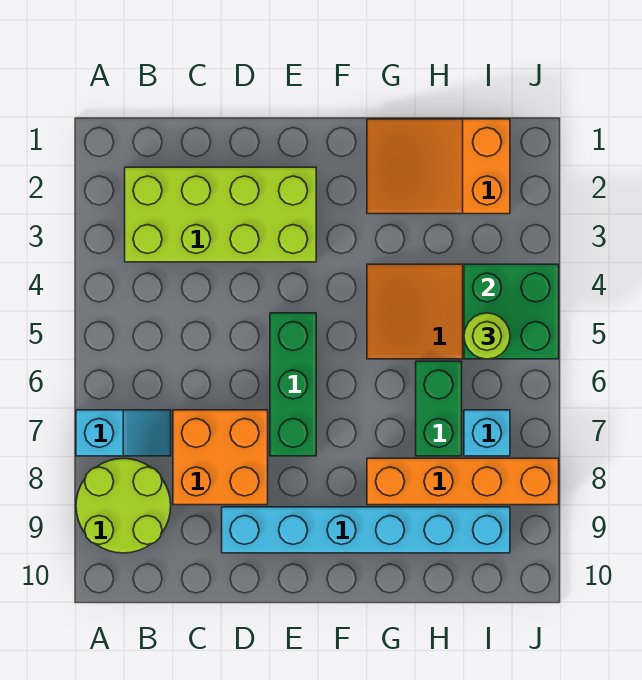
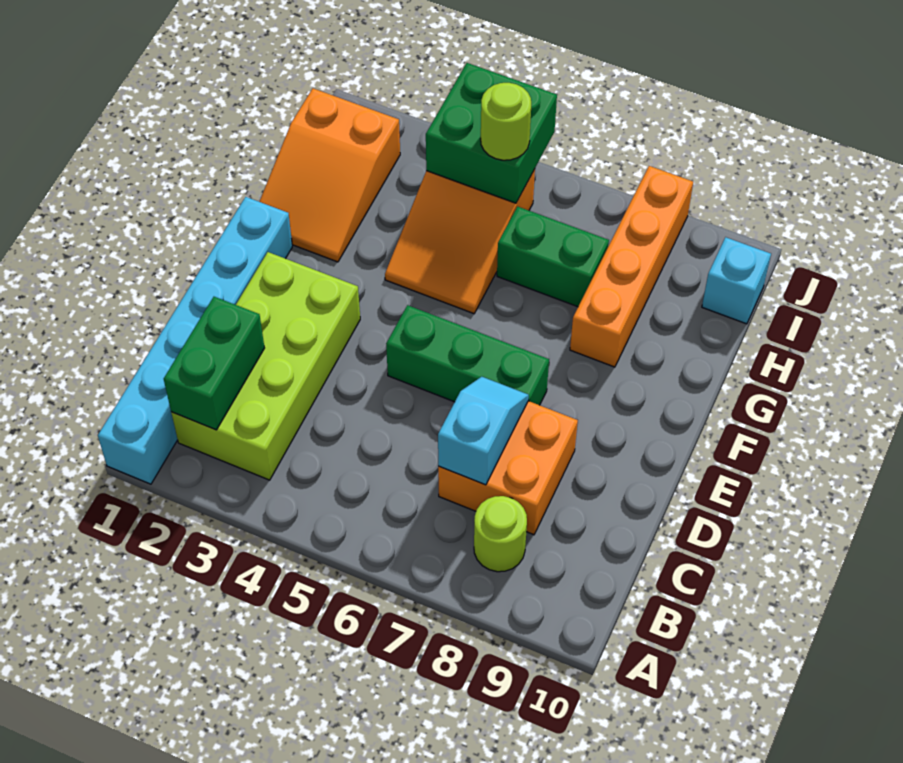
cyan 1x2 slope [76,410,171,456] -> cyan 1x2 slope moved to [438,377,529,485]
lime 2x2 round brick [76,458,171,553] -> lime 1x1 round brick [474,496,527,572]
none -> green 1x2 brick [164,297,264,430]
cyan 1x6 brick [222,507,510,553] -> cyan 1x6 brick moved to [98,197,292,484]
cyan 1x1 brick [464,410,510,456] -> cyan 1x1 brick moved to [702,237,771,324]

